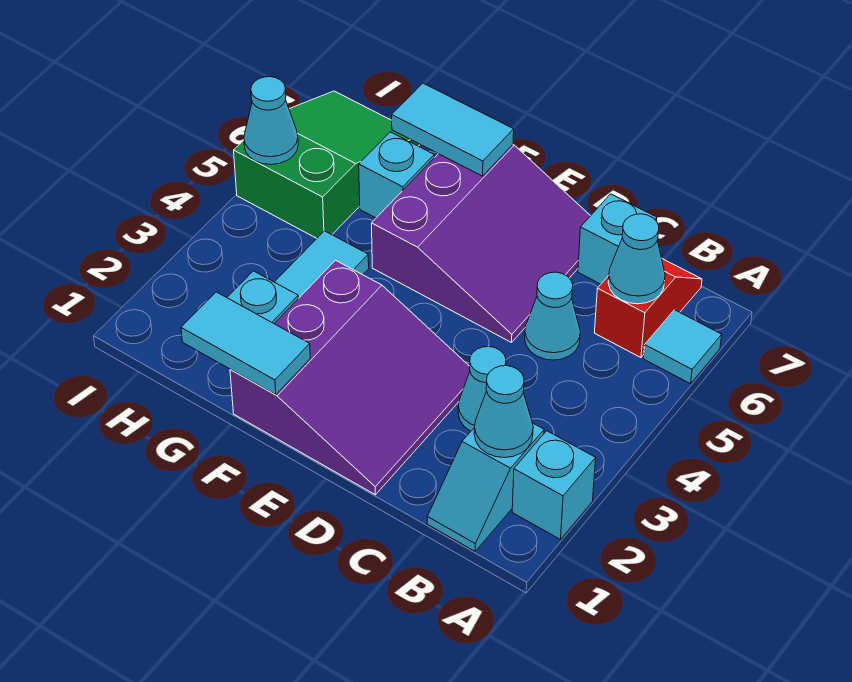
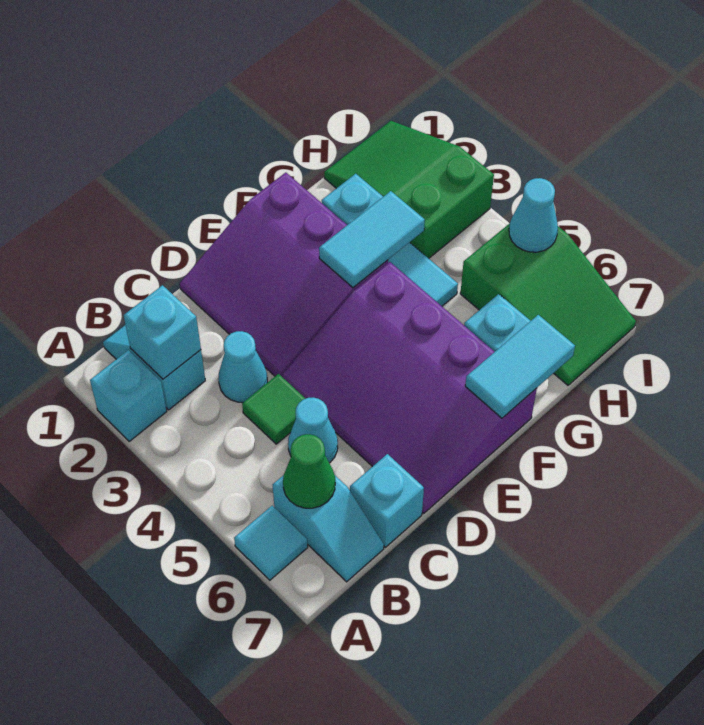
cyan 1x1 cone [474,366,533,458] -> cyan 1x1 brick [124,285,201,379]
red 1x2 slope [595,259,702,358] -> cyan 1x2 slope [272,476,384,582]
cyan 1x1 cone [608,214,665,304] -> green 1x1 cone [283,434,335,508]
none -> green 1x1 tile [242,374,305,444]
purple 3x3 slope [372,145,590,343] -> purple 3x4 slope [281,262,537,513]
cyan 1x2 tile [181,292,310,395] -> cyan 1x2 tile moved to [319,191,425,288]
none -> green 2x3 slope [324,121,494,258]

